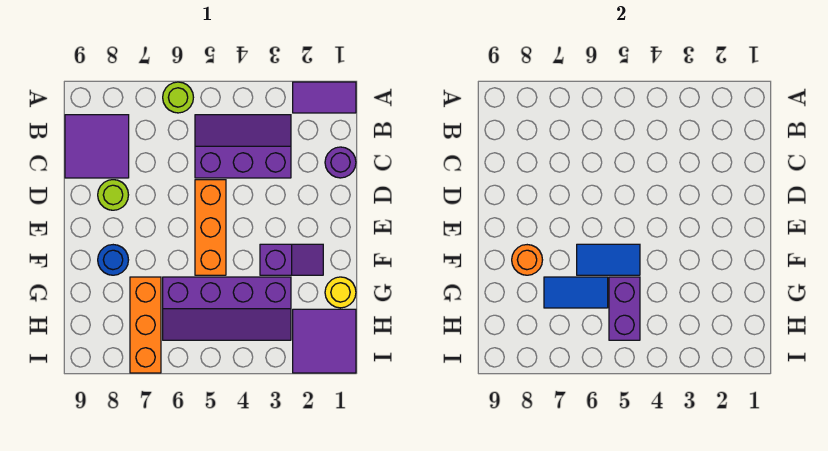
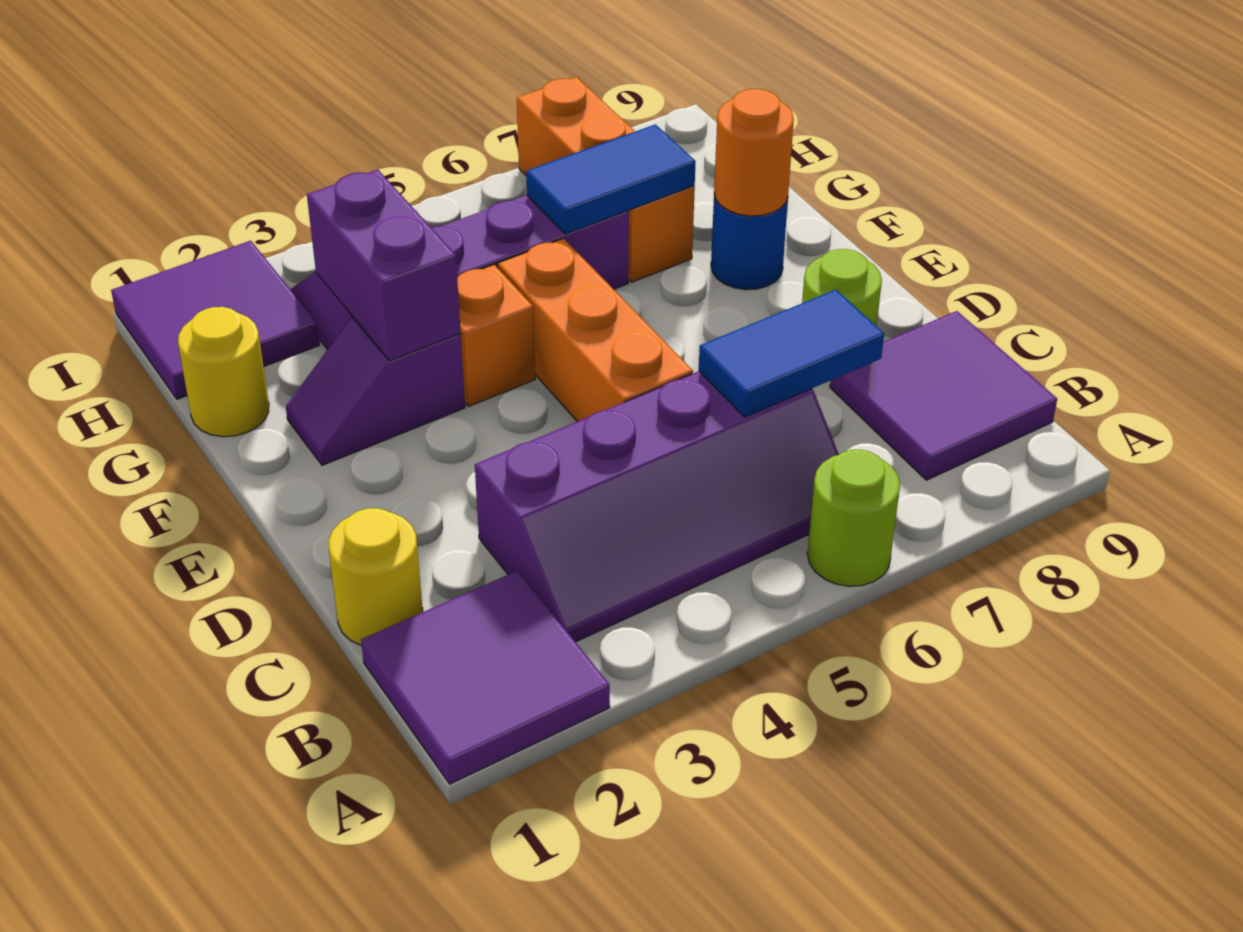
purple 1x2 tile [293,82,356,113] -> purple 2x2 tile [361,571,610,784]
purple 2x3 slope [195,115,291,178] -> purple 2x4 slope [475,371,839,642]
purple 1x1 round brick [325,147,356,178] -> yellow 1x1 round brick [329,508,423,646]
none -> orange 1x1 brick [457,265,535,406]
blue 1x2 tile [577,244,640,275] -> blue 1x2 tile moved to [699,290,884,417]
purple 1x2 brick [609,277,640,340] -> purple 1x2 brick moved to [307,170,461,361]

